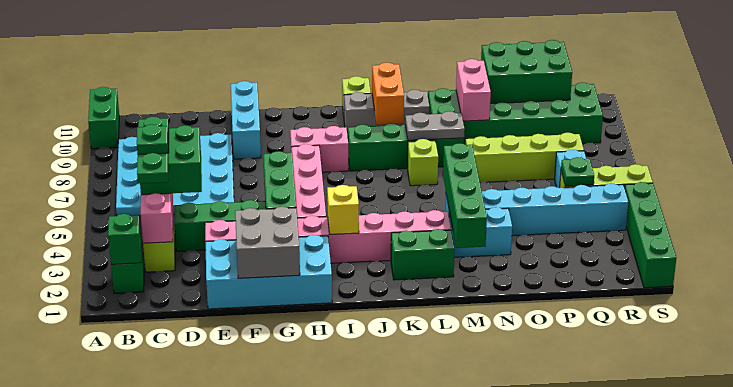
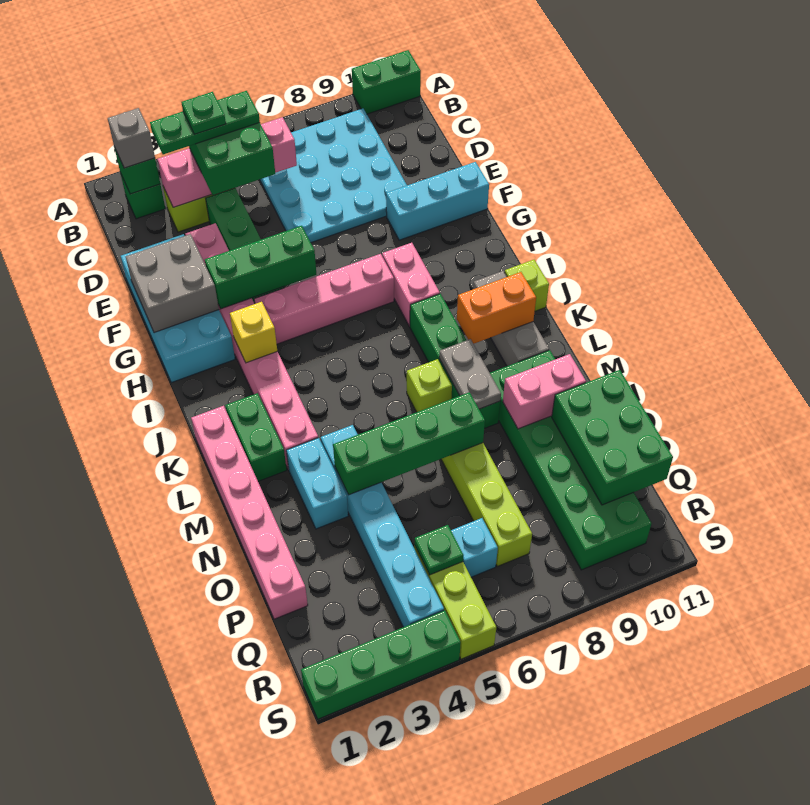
none -> grey 1x1 brick [108,108,155,168]
none -> pink 1x6 brick [191,406,308,619]
green 1x4 brick [443,143,487,248] -> green 1x4 brick moved to [333,392,485,495]

